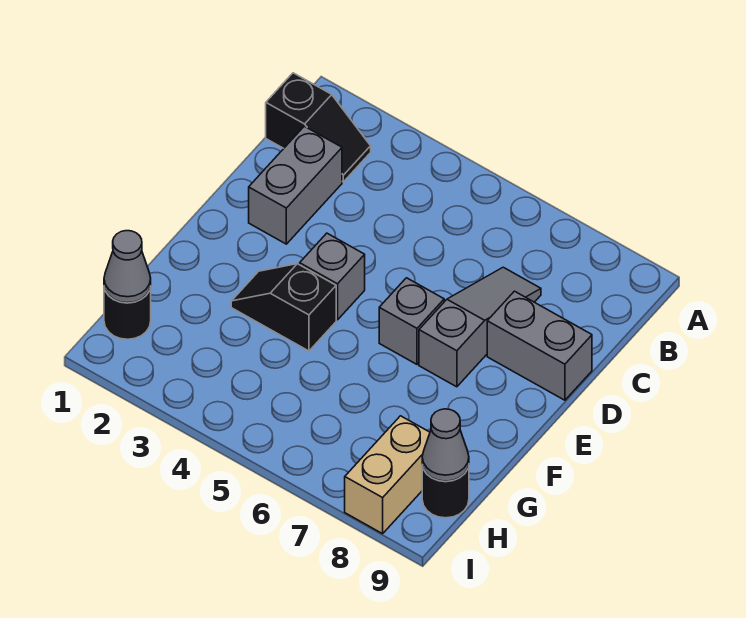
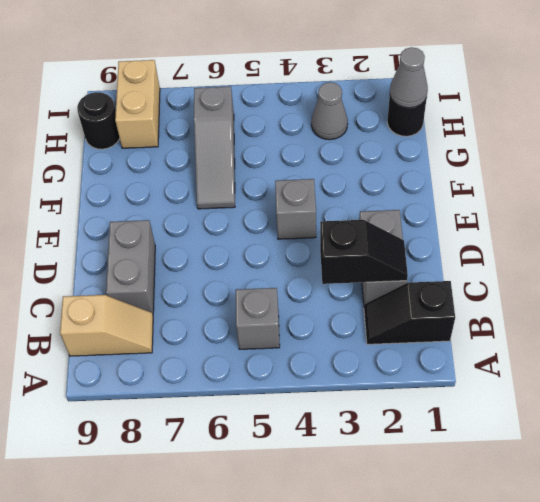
none -> tan 1x2 slope [60,295,153,356]
grey 1x3 slope [419,267,541,387] -> grey 1x3 slope moved to [194,86,235,209]
grey 1x2 brick [487,291,592,400] -> grey 1x2 brick turned to [106,220,155,314]
grey 1x1 brick [379,278,444,364] -> grey 1x1 brick moved to [236,288,280,349]
black 1x2 slope [231,264,336,351] -> black 1x2 slope moved to [320,220,408,284]
grey 1x1 cone [422,409,469,481] -> grey 1x1 cone moved to [311,82,348,140]

